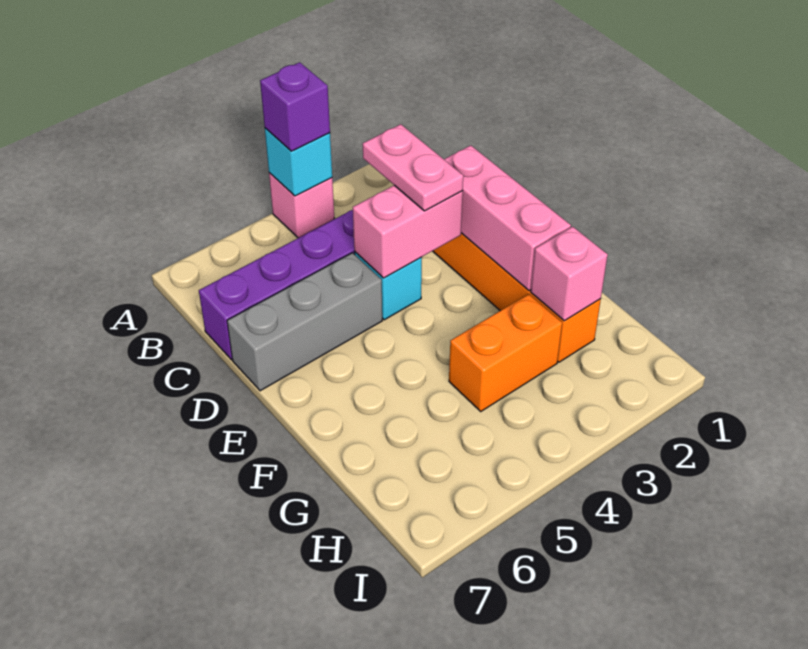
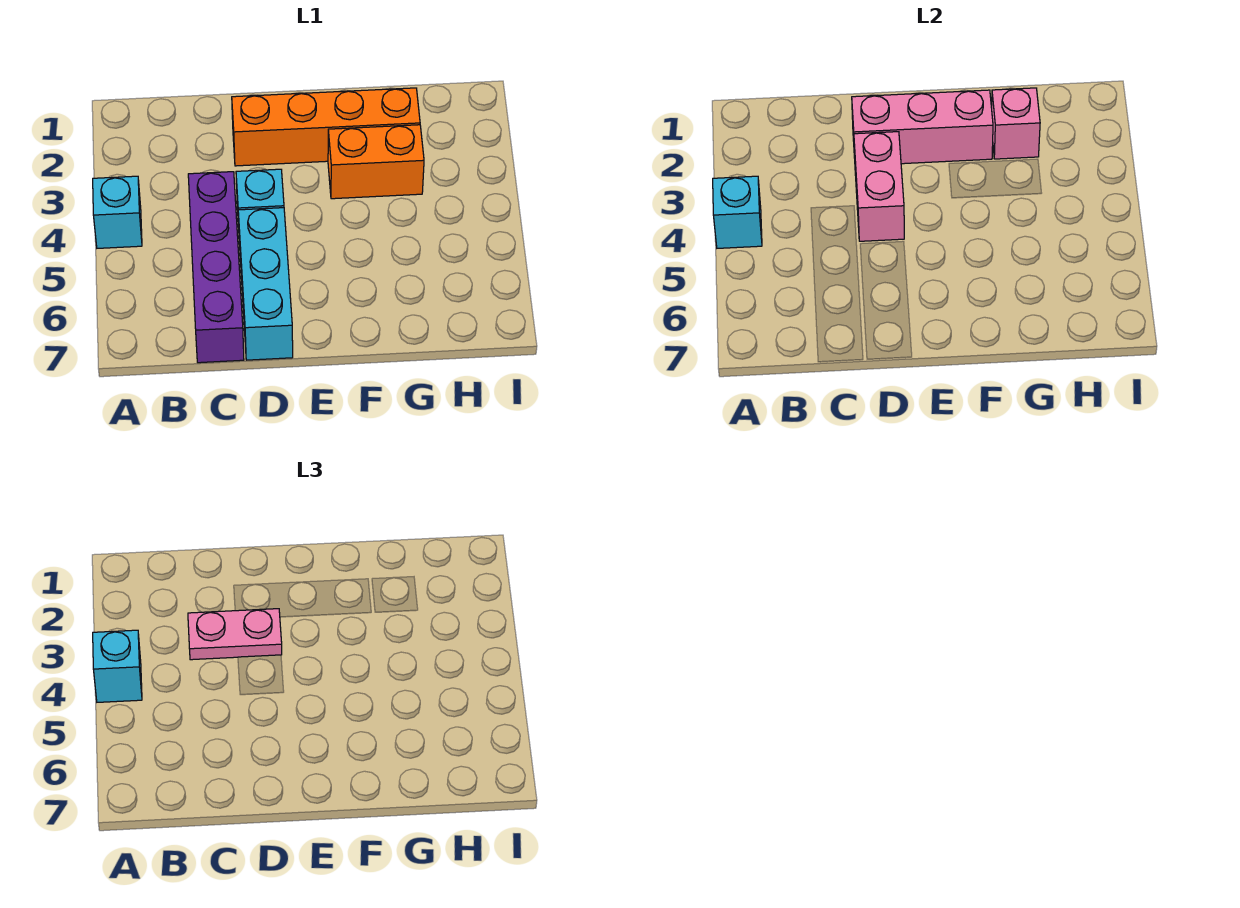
pink 1x1 brick [269,173,334,238] -> cyan 1x1 brick [93,176,142,248]
purple 1x1 brick [260,62,330,151] -> cyan 1x1 brick [93,630,142,702]
grey 1x3 brick [227,253,382,391] -> cyan 1x3 brick [238,208,293,360]
orange 1x2 brick [449,294,562,411] -> orange 1x2 brick turned to [328,125,424,199]

